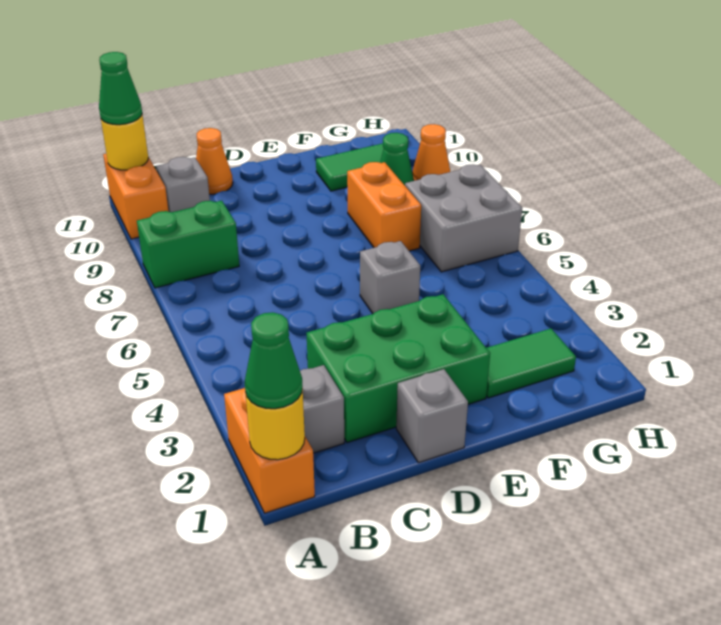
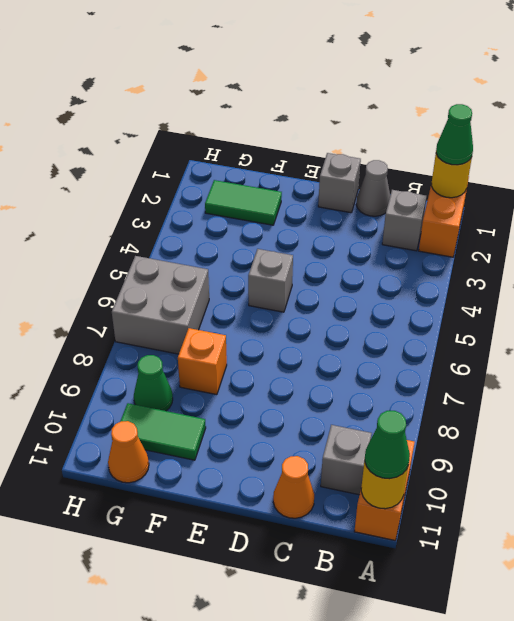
green 1x2 brick [137,201,239,288] -> none
none -> grey 1x1 cone [356,160,390,216]
green 2x3 brick [307,294,490,442] -> none
orange 1x2 brick [347,162,421,251] -> orange 1x1 brick [178,328,227,395]
orange 1x1 cone [412,124,450,181] -> orange 1x1 cone moved to [108,421,149,483]

